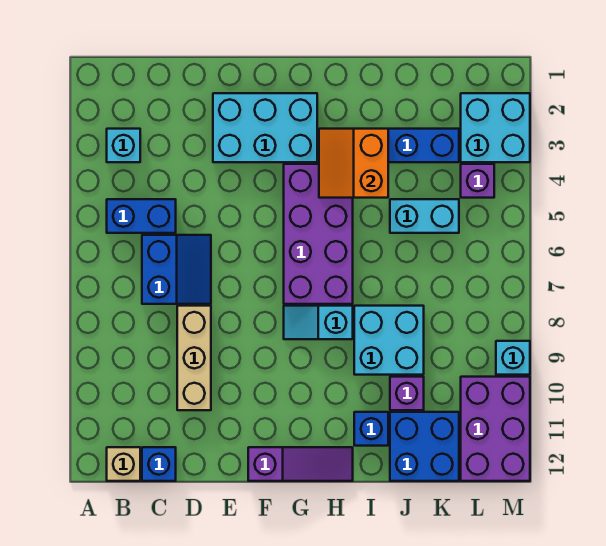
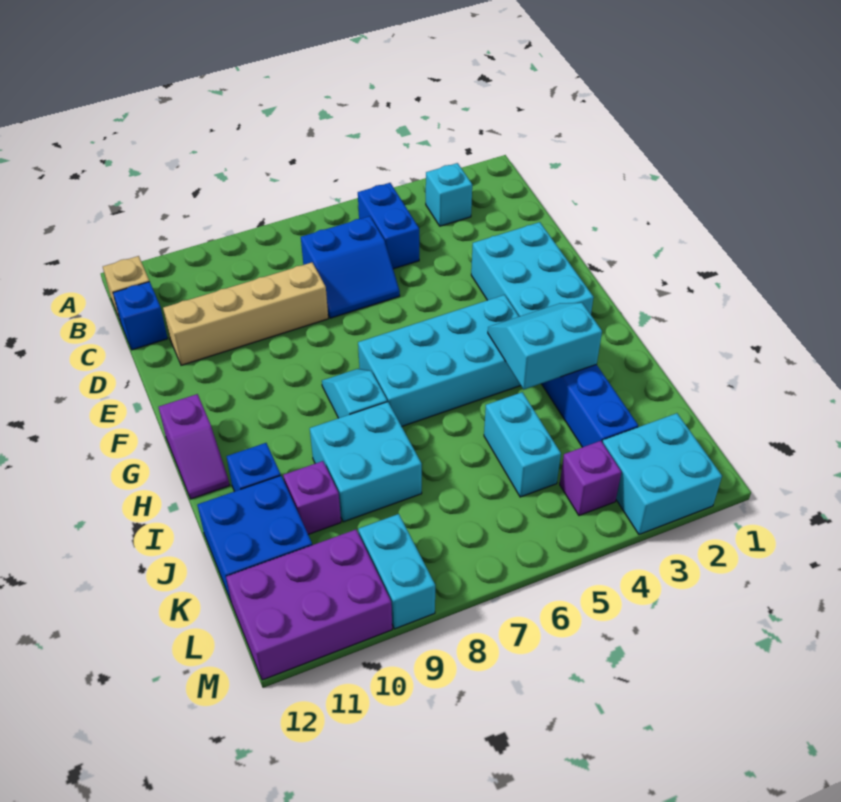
tan 1x3 brick [177,306,211,410] -> tan 1x4 brick [163,263,328,365]
purple 1x3 slope [248,447,353,481] -> purple 1x2 slope [159,394,230,499]
purple 2x4 brick [284,164,353,304] -> cyan 2x4 brick [358,295,521,426]
orange 2x2 slope [319,129,388,198] -> cyan 2x2 slope [488,303,602,390]
cyan 1x1 brick [496,341,530,375] -> cyan 1x2 brick [358,514,435,629]

